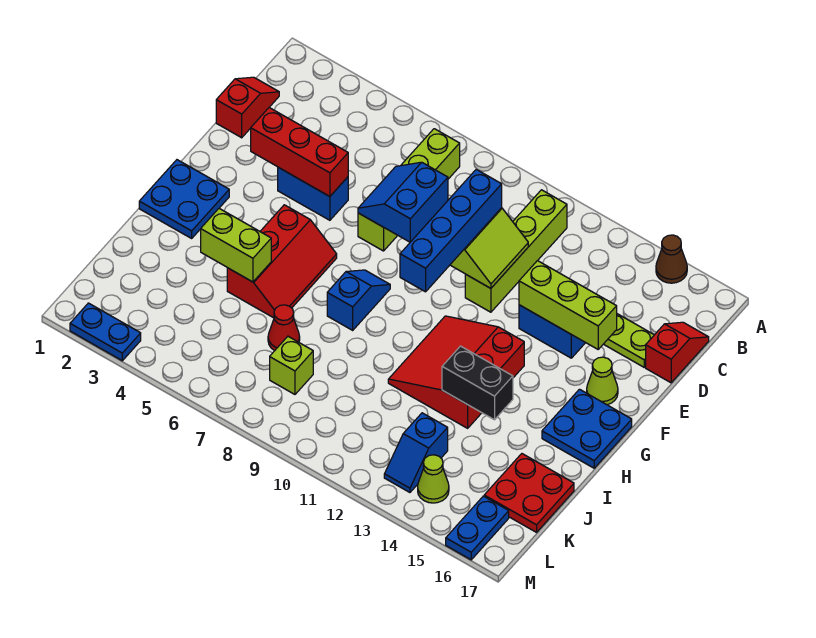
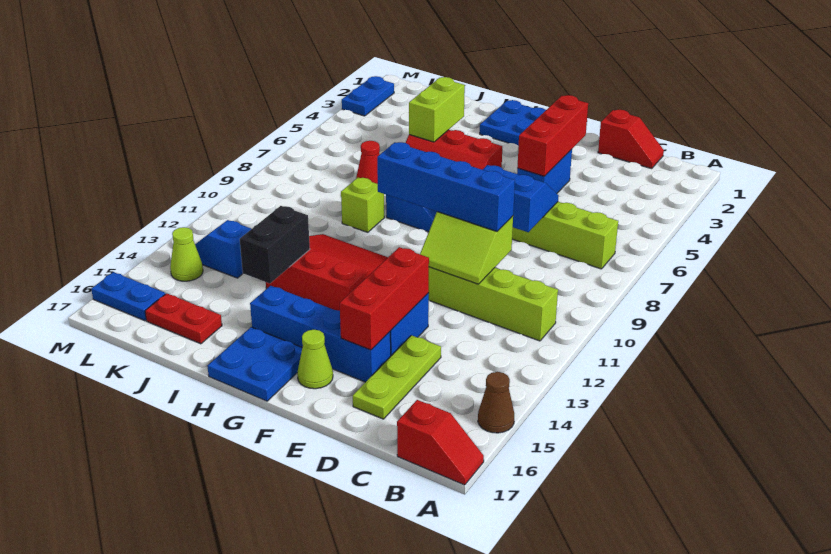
red 1x2 slope [646,322,709,383] -> red 1x2 slope moved to [397,400,484,485]
lime 1x3 brick [519,261,617,349] -> red 1x3 brick [340,247,429,350]
none -> blue 1x4 brick [250,286,391,382]
red 2x2 plate [484,454,574,532] -> red 1x2 plate [145,293,222,344]
lime 1x1 brick [270,336,313,394] -> lime 1x1 brick moved to [341,178,384,232]

